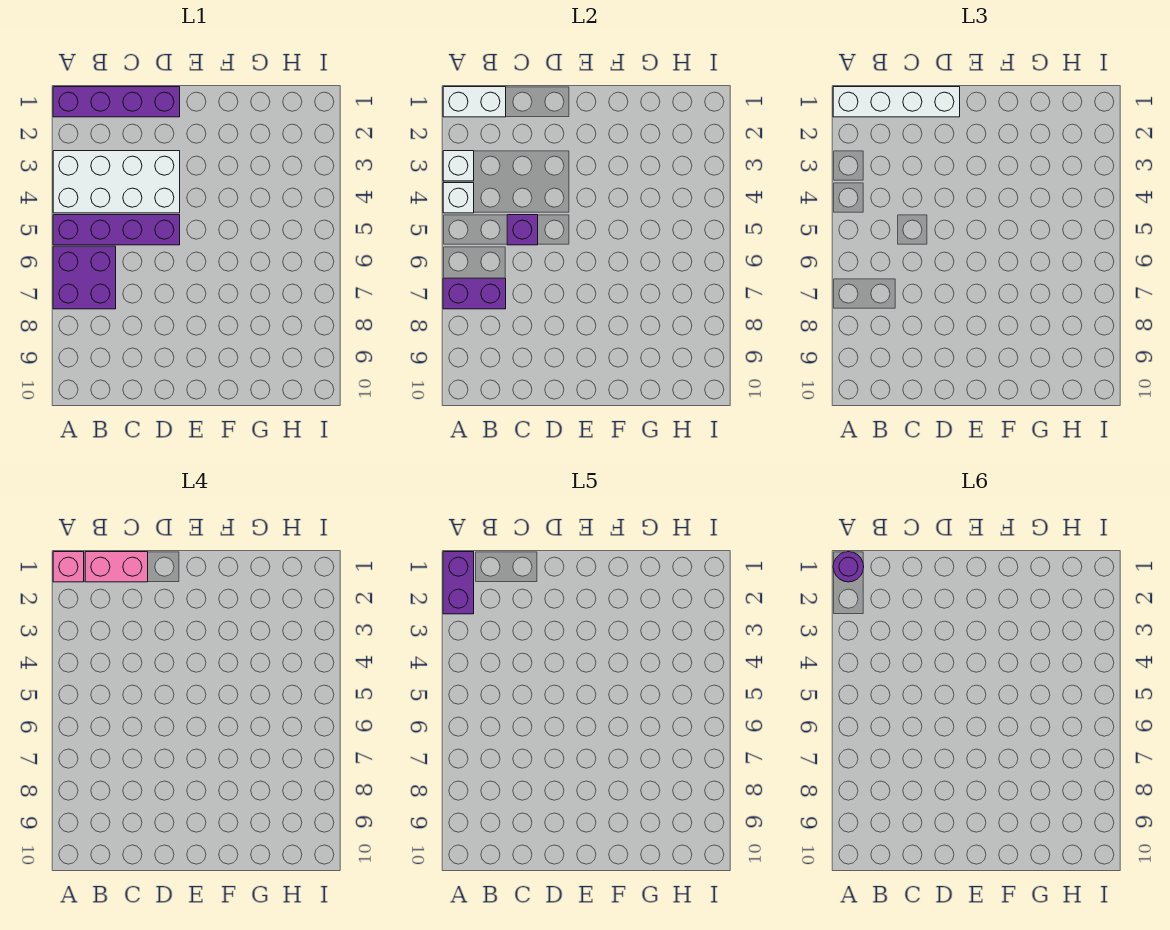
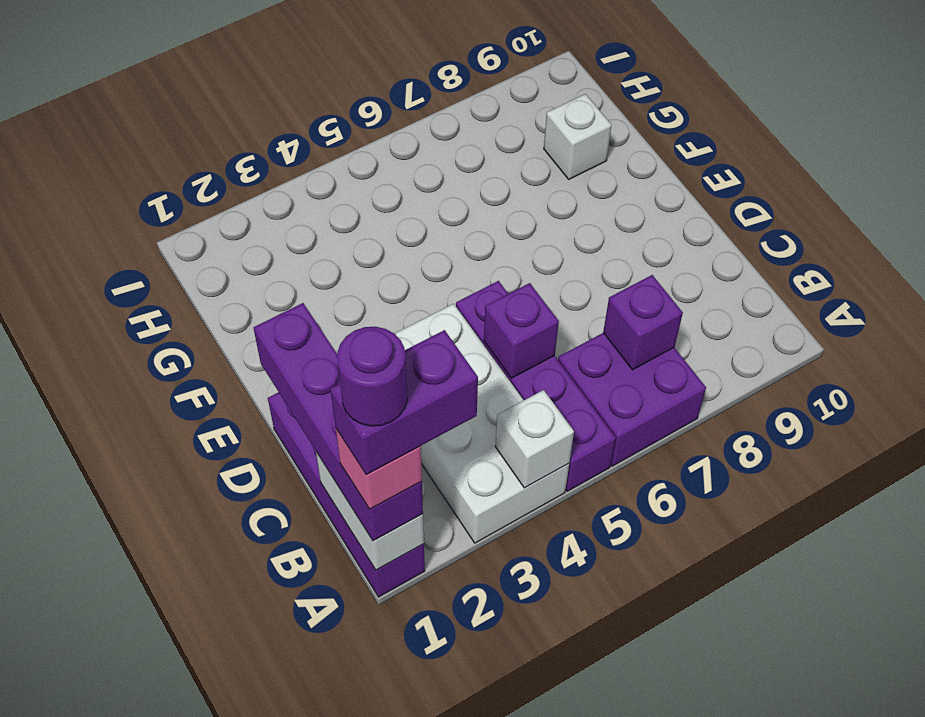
white 1x4 brick [833,87,960,117] -> purple 1x4 brick [253,303,423,541]
white 1x1 brick [443,151,474,181] -> white 1x1 brick moved to [544,94,611,179]
purple 1x2 brick [443,278,506,309] -> purple 1x1 brick [603,275,683,370]
pink 1x2 brick [85,552,148,582] -> none

